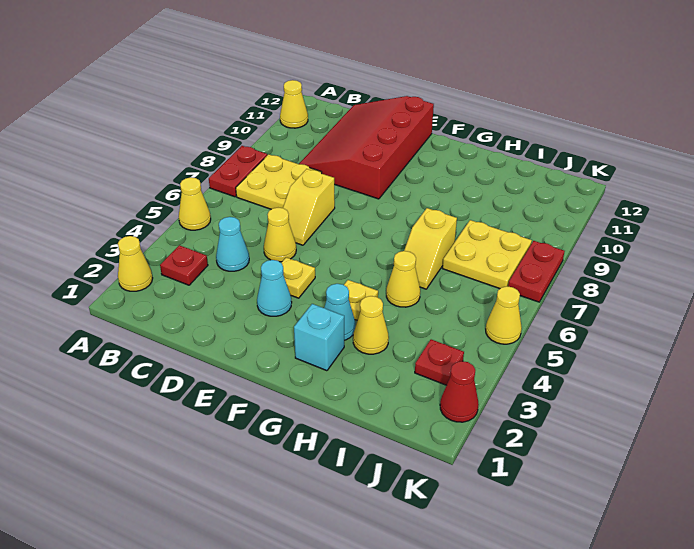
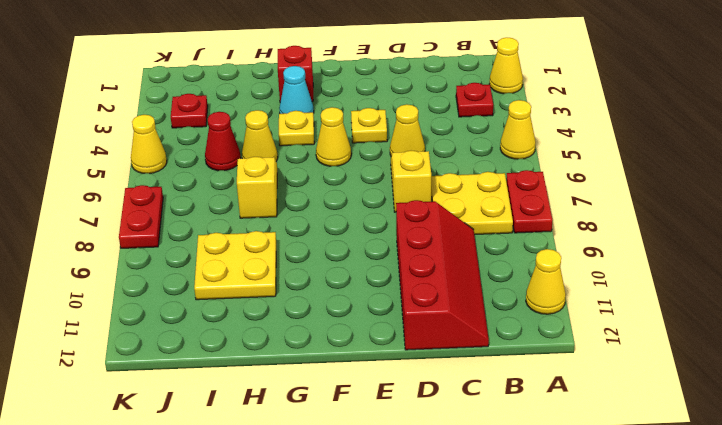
cyan 1x1 cone [216,217,249,271] -> none
red 3x4 slope [299,96,434,199] -> red 2x4 slope [396,200,489,350]
cyan 1x1 cone [257,260,292,316] -> none
cyan 1x1 brick [294,304,344,371] -> red 1x1 brick [278,46,313,102]
yellow 1x1 cone [353,296,389,354] -> yellow 1x1 cone moved to [316,107,351,166]
yellow 2x2 plate [442,220,532,289] -> yellow 2x2 plate moved to [194,231,276,300]
red 1x1 cone [440,361,479,422] -> red 1x1 cone moved to [205,112,241,171]

